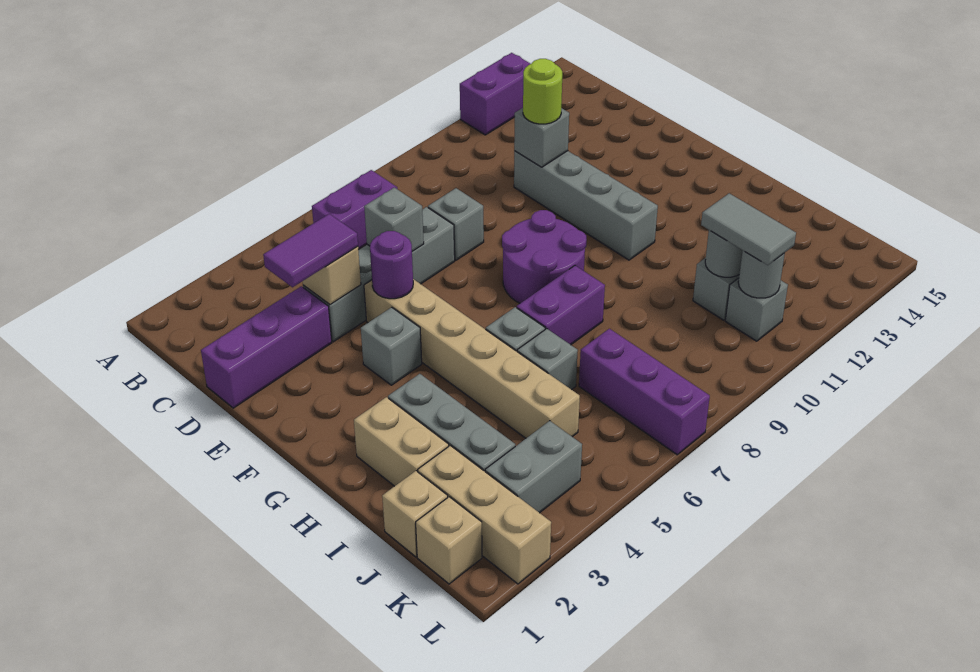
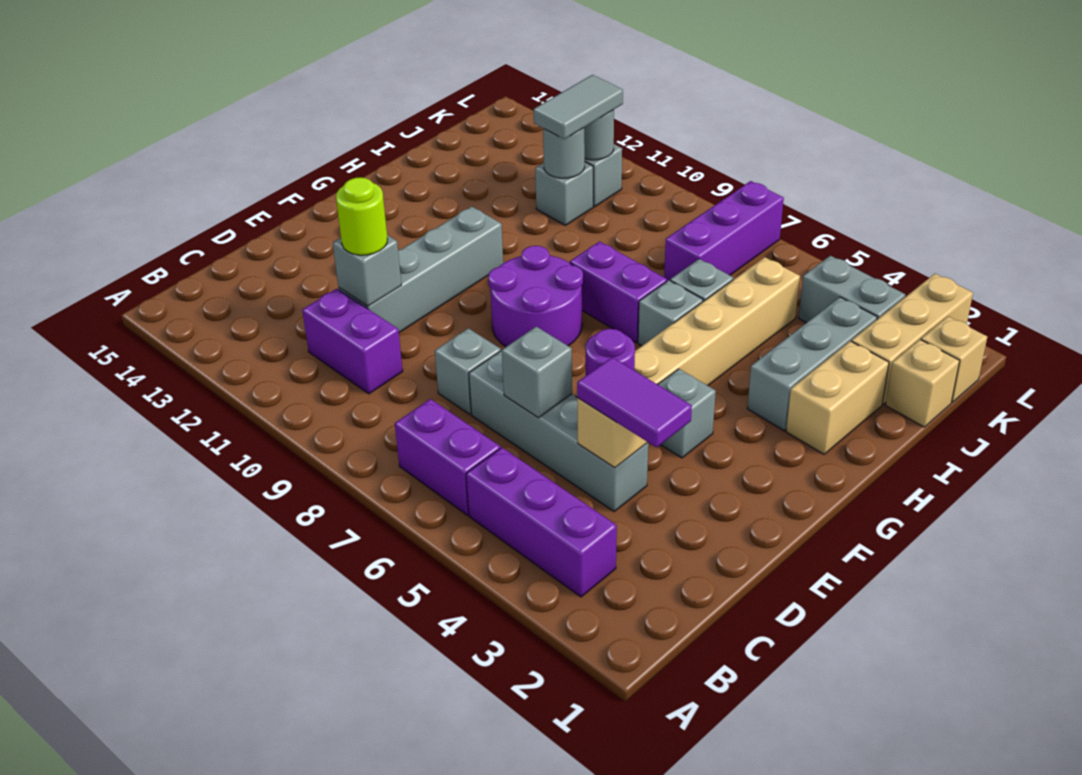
purple 1x2 brick [460,53,530,135] -> purple 1x2 brick moved to [302,289,403,394]
purple 1x3 brick [201,286,332,408] -> purple 1x3 brick moved to [466,448,617,597]

